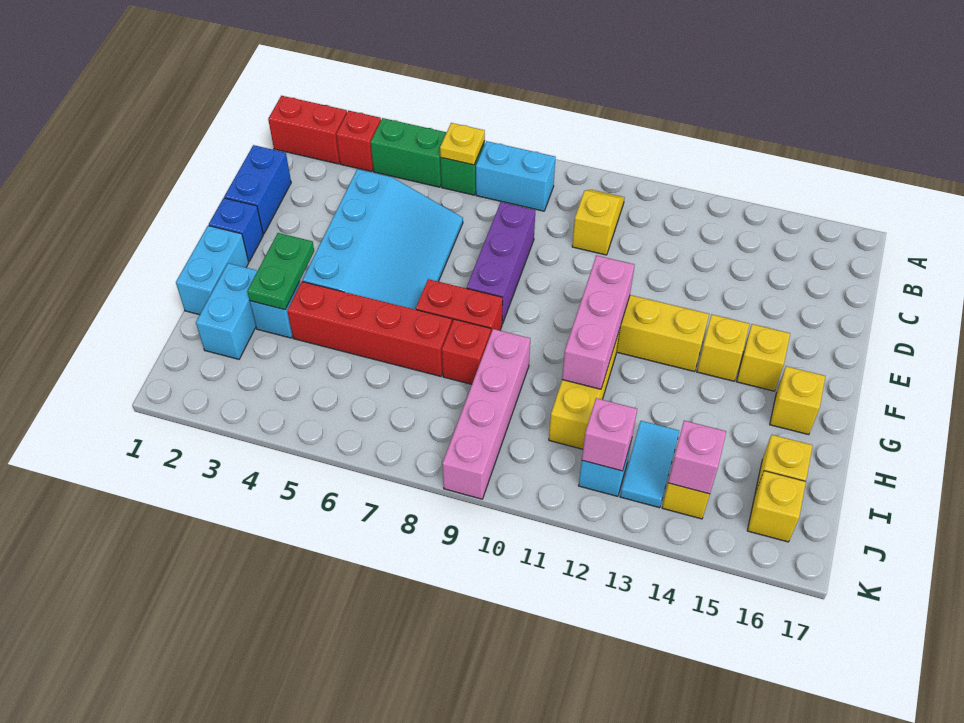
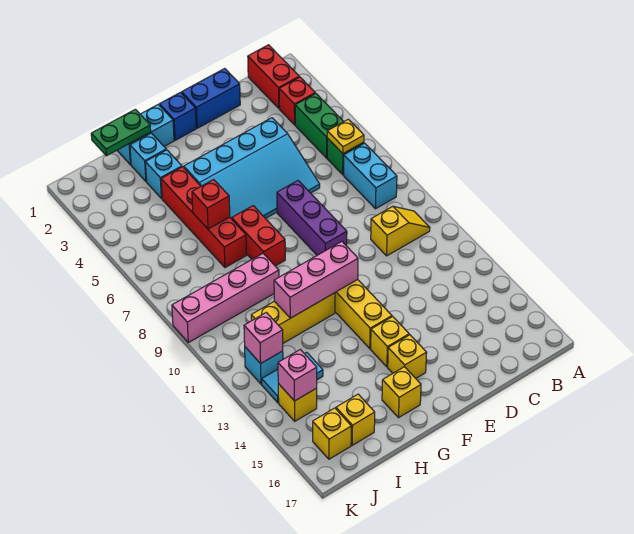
purple 1x3 brick [467,202,535,324] -> purple 1x3 brick turned to [277,181,347,255]
green 1x2 plate [247,233,314,310] -> green 1x2 plate moved to [91,109,151,156]
cyan 1x2 brick [196,263,258,359] -> cyan 1x1 brick [130,133,166,181]
red 1x1 brick [442,319,491,384] -> red 1x1 brick moved to [192,180,230,229]

